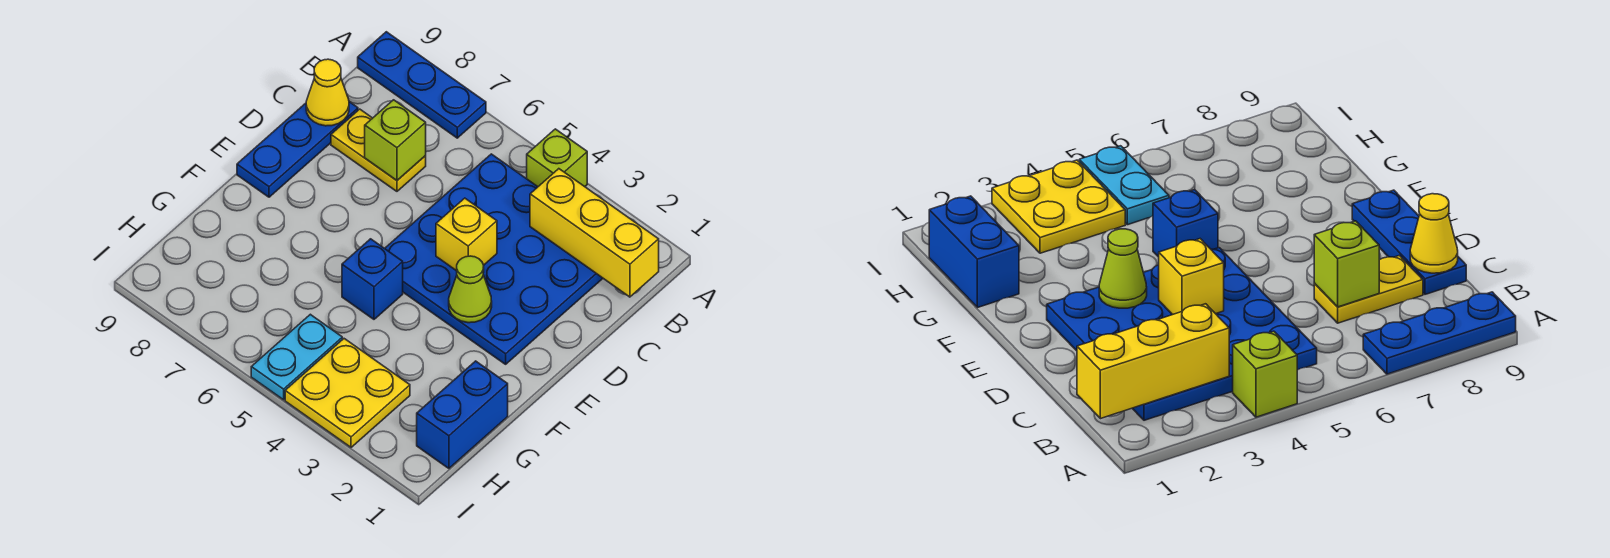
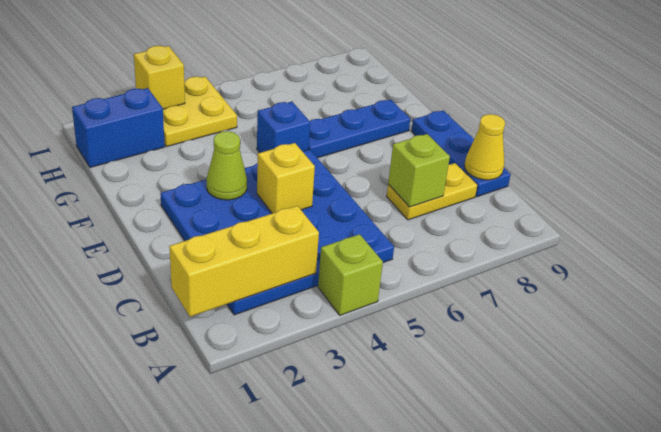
blue 1x3 plate [358,32,486,138] -> blue 1x3 plate moved to [309,100,410,158]
blue 1x2 brick [417,361,508,468] -> blue 1x2 brick turned to [72,88,165,167]
cyan 1x2 plate [251,314,342,400] -> none
none -> yellow 1x1 brick [134,46,185,109]

